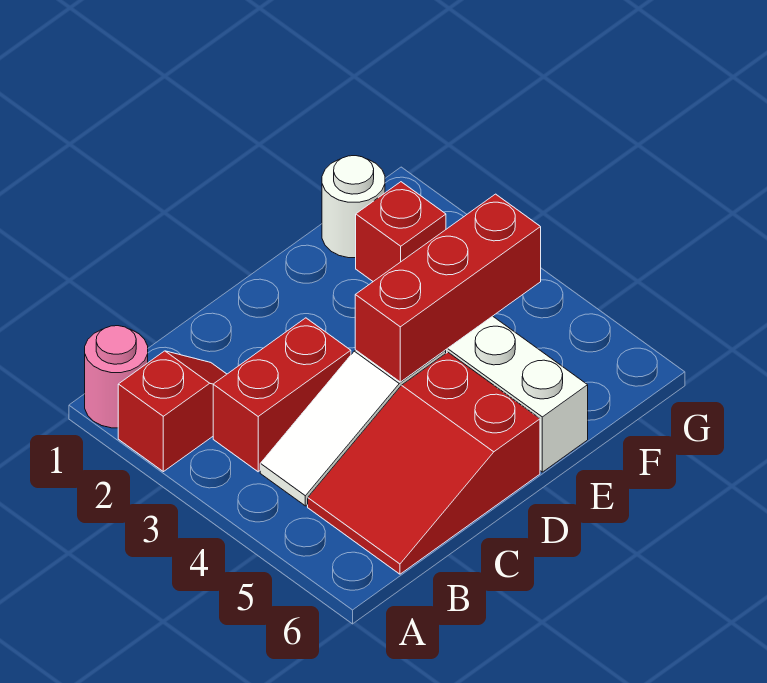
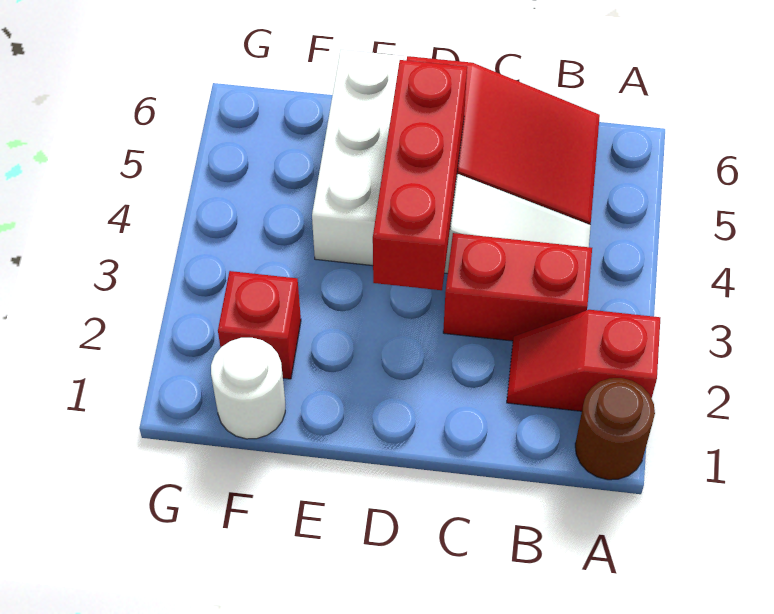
pink 1x1 round brick [85,326,148,428] -> brown 1x1 round brick [575,378,655,480]
red 1x3 brick [355,194,541,382] -> red 1x3 brick turned to [373,60,467,290]

